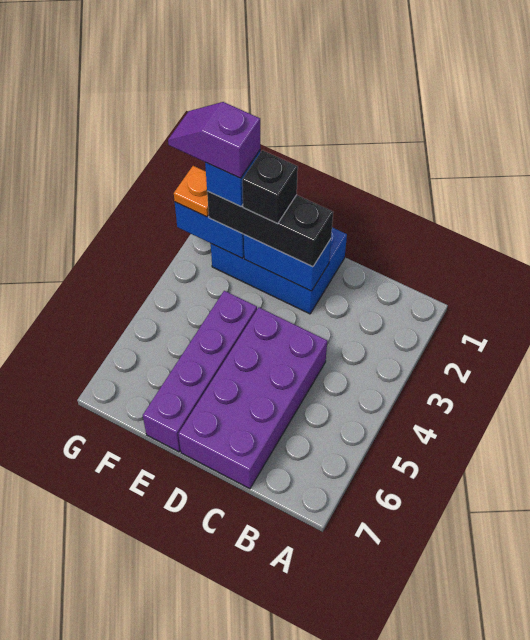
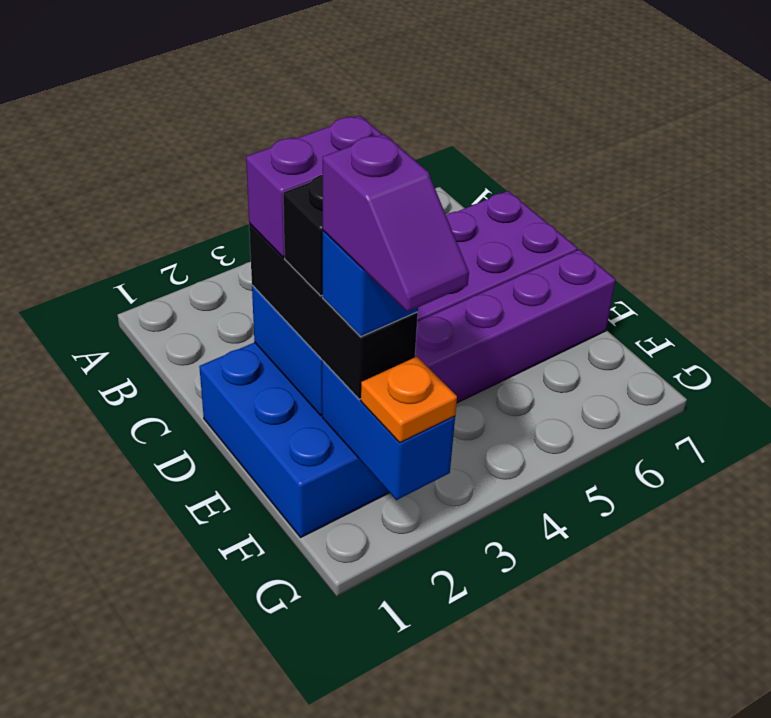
none -> purple 1x2 brick [246,116,382,257]

